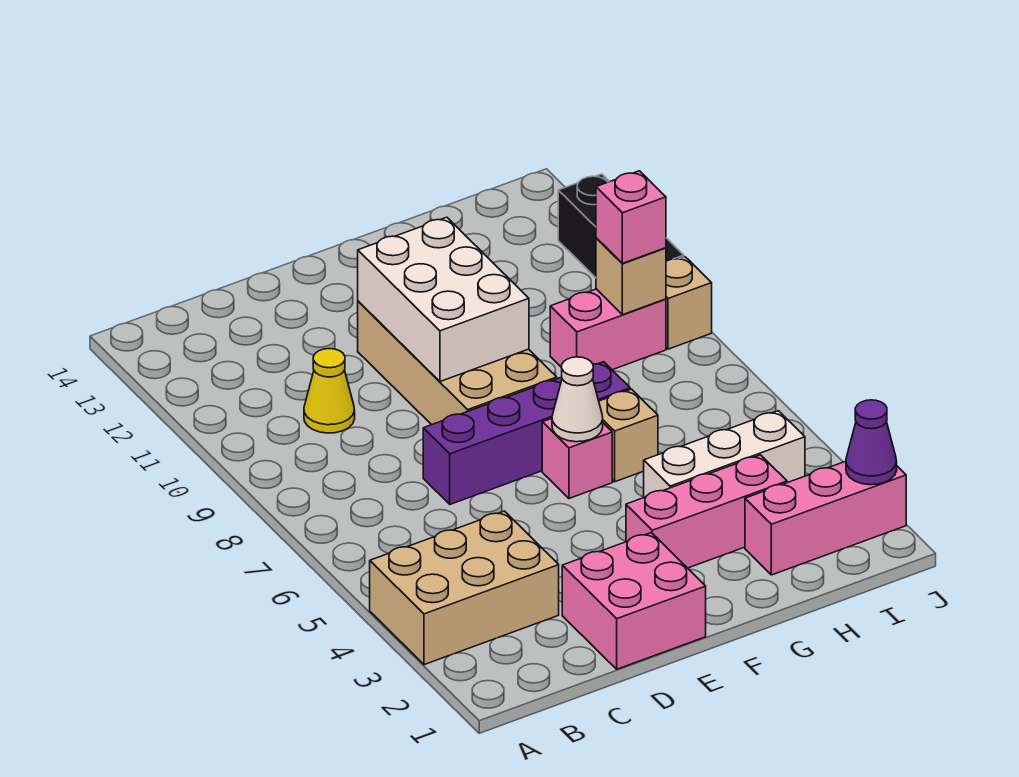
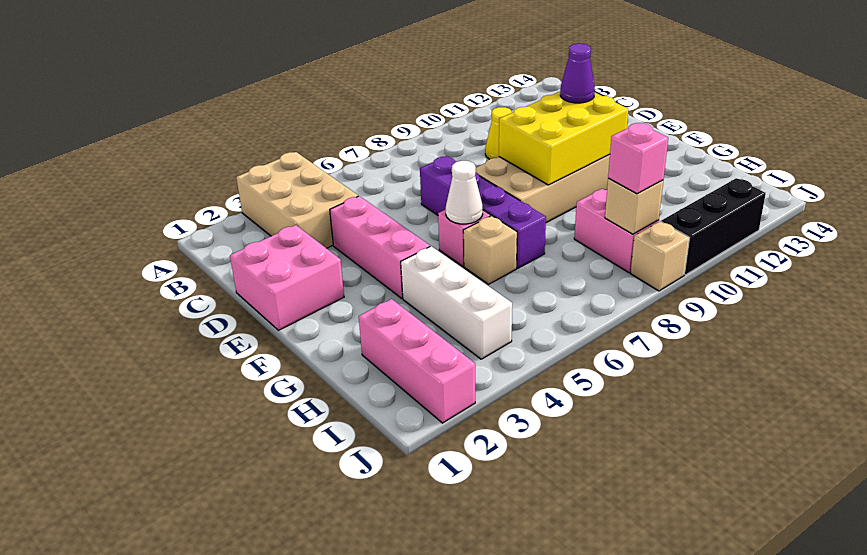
white 2x3 brick [358,217,529,381] -> yellow 2x3 brick [499,92,628,185]
pink 1x3 brick [626,455,787,568] -> pink 1x3 brick moved to [330,196,430,298]
purple 1x1 cone [846,400,897,485] -> purple 1x1 cone moved to [560,44,595,103]

